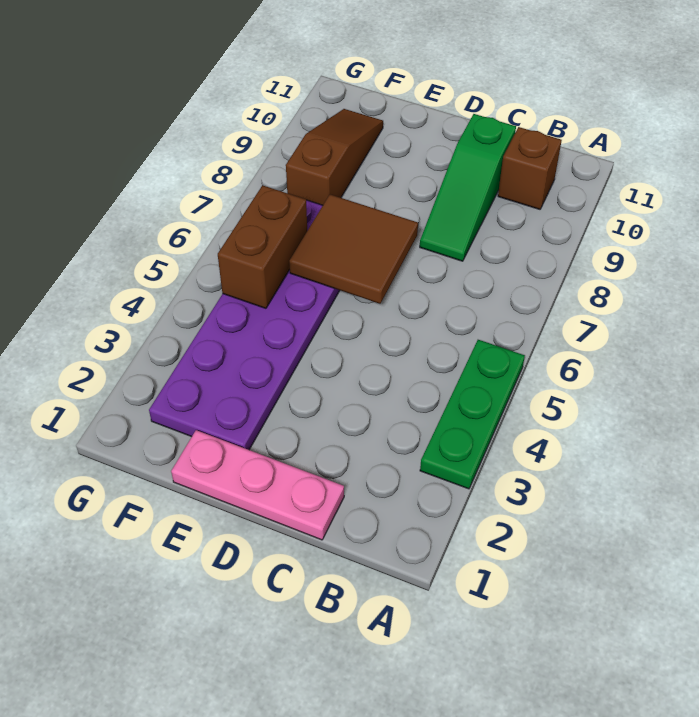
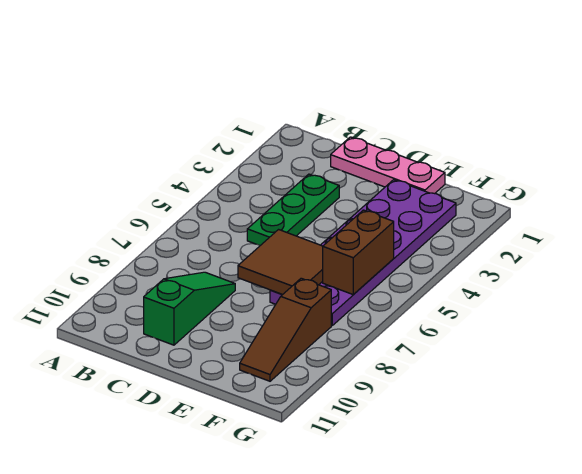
green 1x3 plate [420,340,525,489] -> green 1x3 plate moved to [247,174,339,246]
brown 1x1 brick [498,127,562,209] -> none

